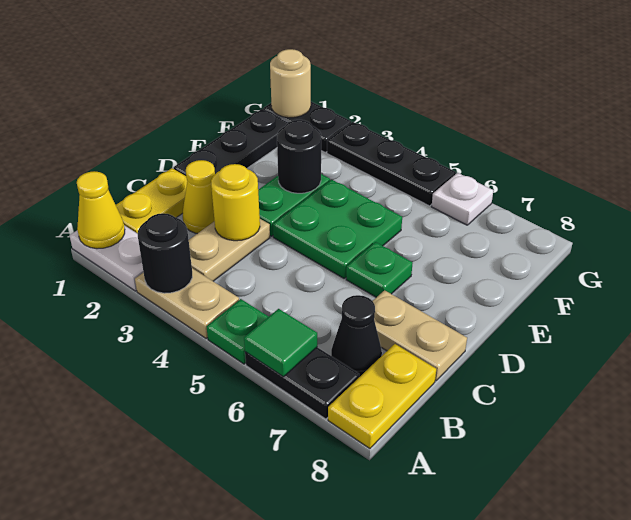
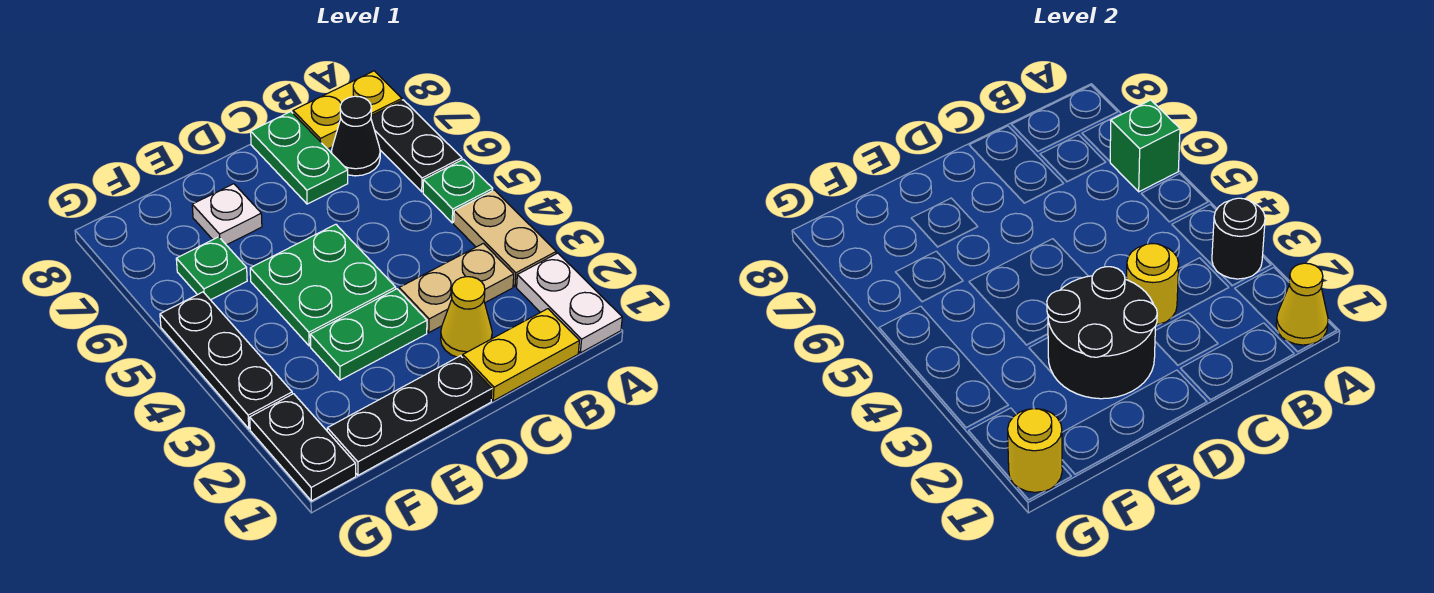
green 1x1 tile [244,309,317,377] -> green 1x1 brick [1110,100,1180,192]
tan 1x2 plate [373,290,467,381] -> green 1x2 plate [251,112,348,204]
green 1x1 plate [346,242,413,297] -> green 1x1 plate moved to [176,237,247,300]
black 1x1 round brick [277,120,321,193] -> black 2x2 round brick [1047,267,1157,399]
tan 1x1 round brick [270,49,311,118] -> yellow 1x1 round brick [1008,409,1062,492]
white 1x1 plate [431,173,494,225] -> white 1x1 plate moved to [192,184,262,245]

